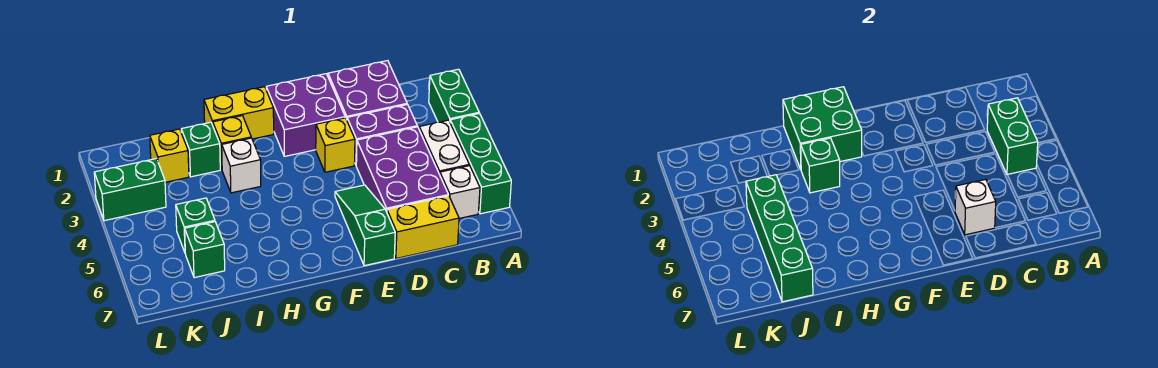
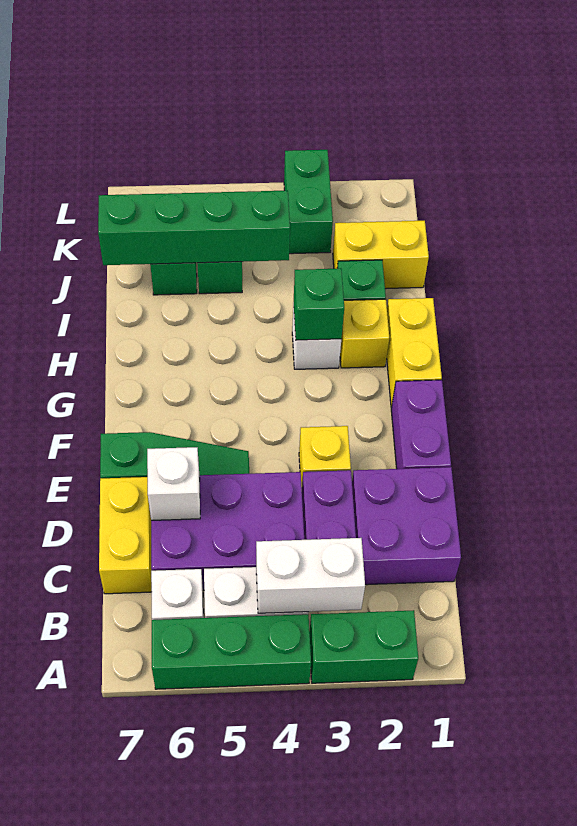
green 1x2 brick [987,98,1038,175] -> white 1x2 brick [256,538,365,613]
purple 2x2 brick [266,74,345,156] -> purple 1x2 brick [391,380,451,469]
green 2x2 brick [783,87,862,169] -> none
yellow 1x1 brick [150,129,189,182] -> yellow 1x2 brick [333,221,429,289]

